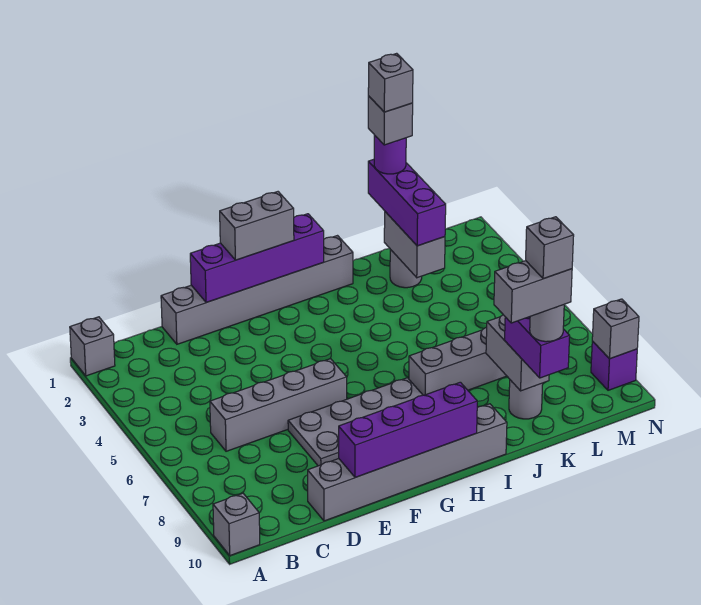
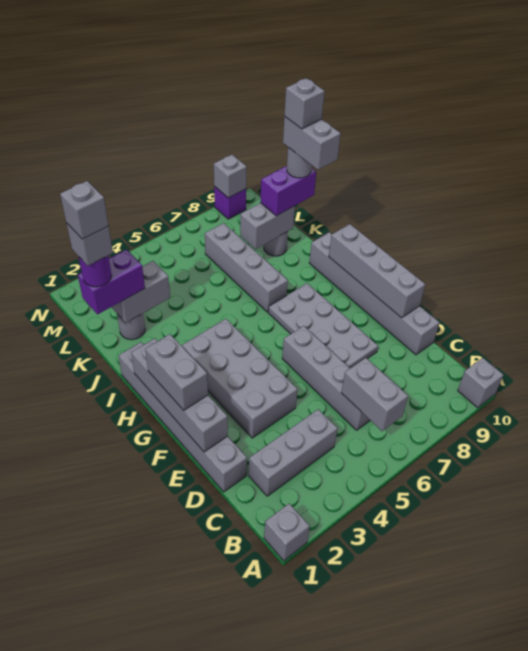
none -> grey 1x2 brick [341,358,408,431]
none -> grey 1x3 brick [249,409,338,496]
purple 1x4 brick [190,214,324,303] -> grey 1x4 brick [131,338,228,452]
none -> grey 2x4 brick [182,319,298,438]
purple 1x4 brick [339,382,477,477] -> grey 1x4 brick [329,224,425,318]
purple 1x3 brick [368,159,446,246] -> purple 1x2 brick [78,250,145,314]

